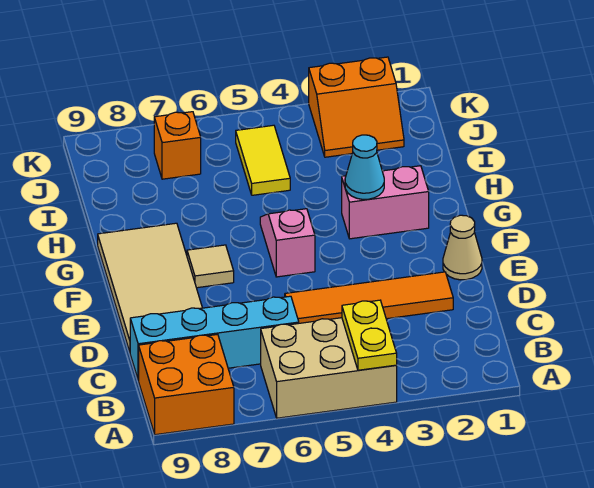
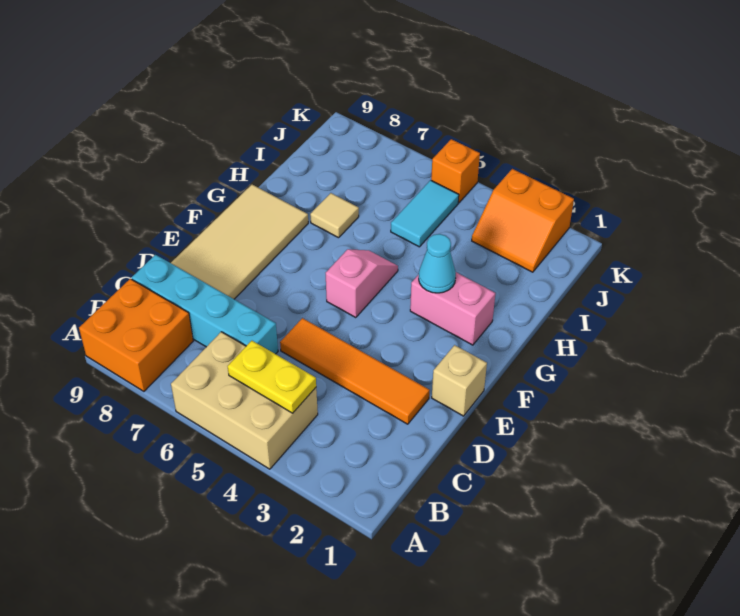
yellow 1x2 plate [342,300,397,370] -> yellow 1x2 plate turned to [228,341,316,413]
tan 1x1 cone [443,215,482,280] -> tan 1x1 brick [432,345,487,416]
tan 1x1 tile [187,245,234,288] -> tan 1x1 tile moved to [310,193,359,238]
yellow 1x2 tile [236,125,290,195] -> cyan 1x2 tile [391,180,459,247]
orange 1x1 brick [154,112,201,179] -> orange 1x1 brick moved to [431,139,480,203]

